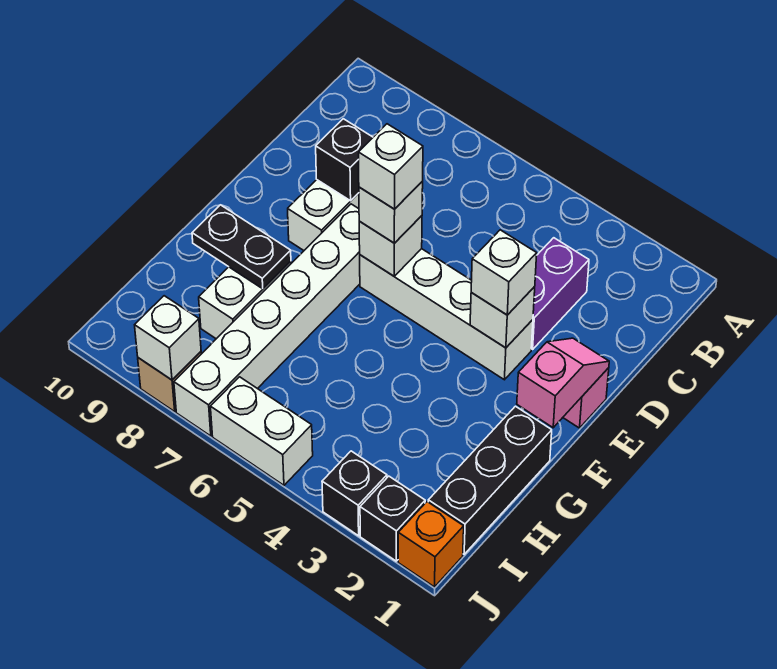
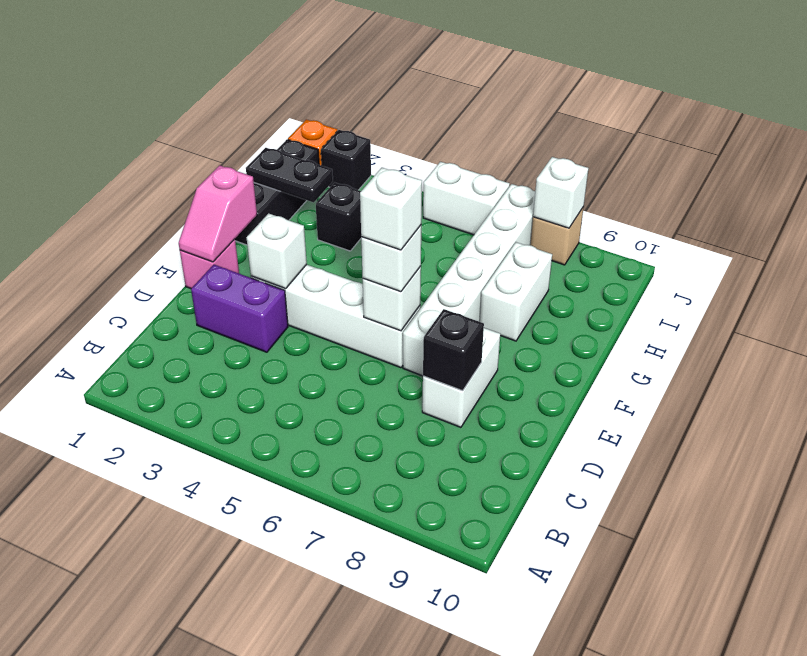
purple 1x2 brick [531,238,589,349] -> purple 1x2 brick turned to [191,265,288,352]
white 1x1 brick [471,230,537,315] -> none
black 1x2 plate [192,205,291,289] -> black 1x2 plate moved to [246,148,333,202]
black 1x1 brick [322,451,387,536] -> black 1x1 brick moved to [316,182,361,251]

